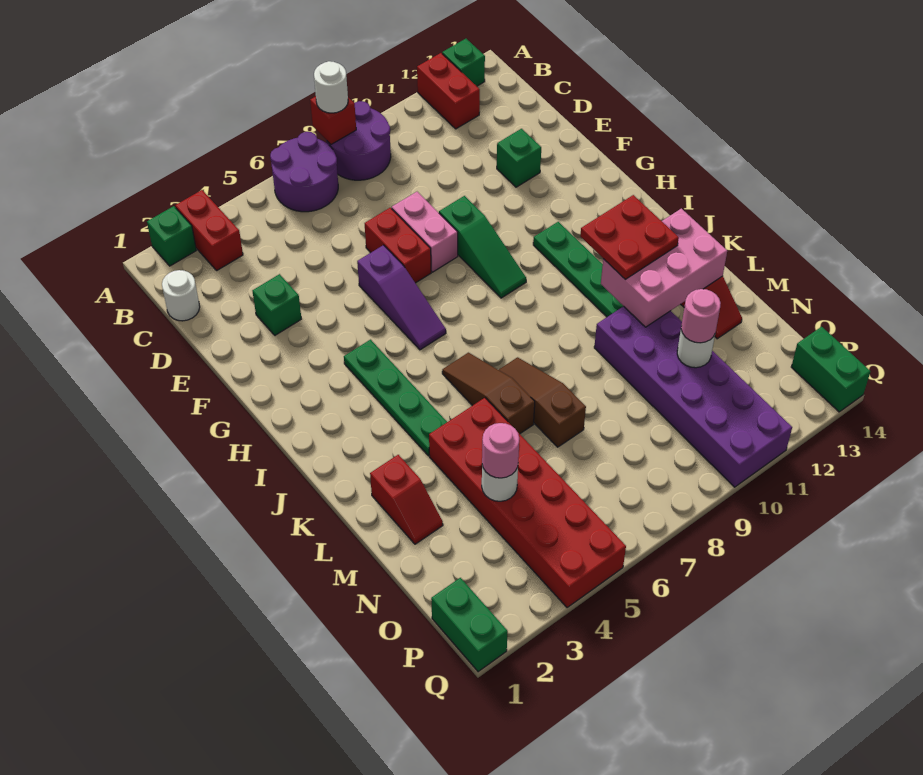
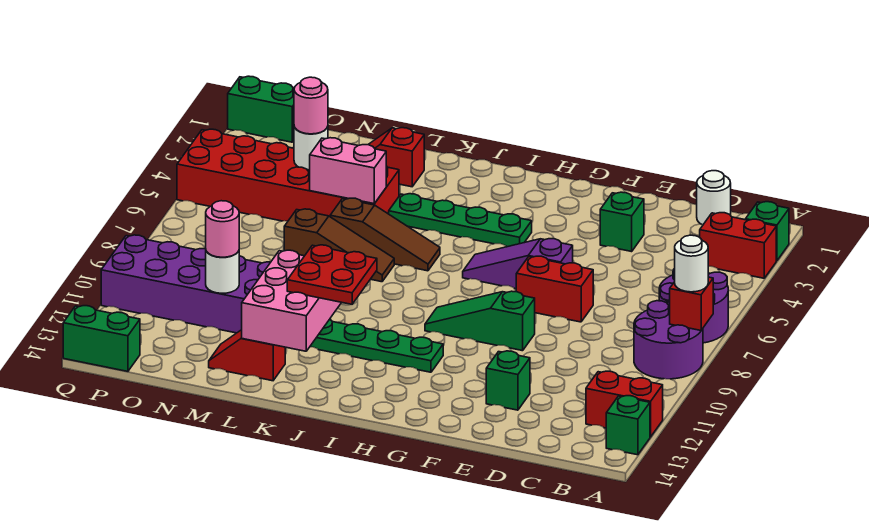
pink 1x2 brick [392,192,458,272] -> pink 1x2 brick moved to [310,138,386,204]

